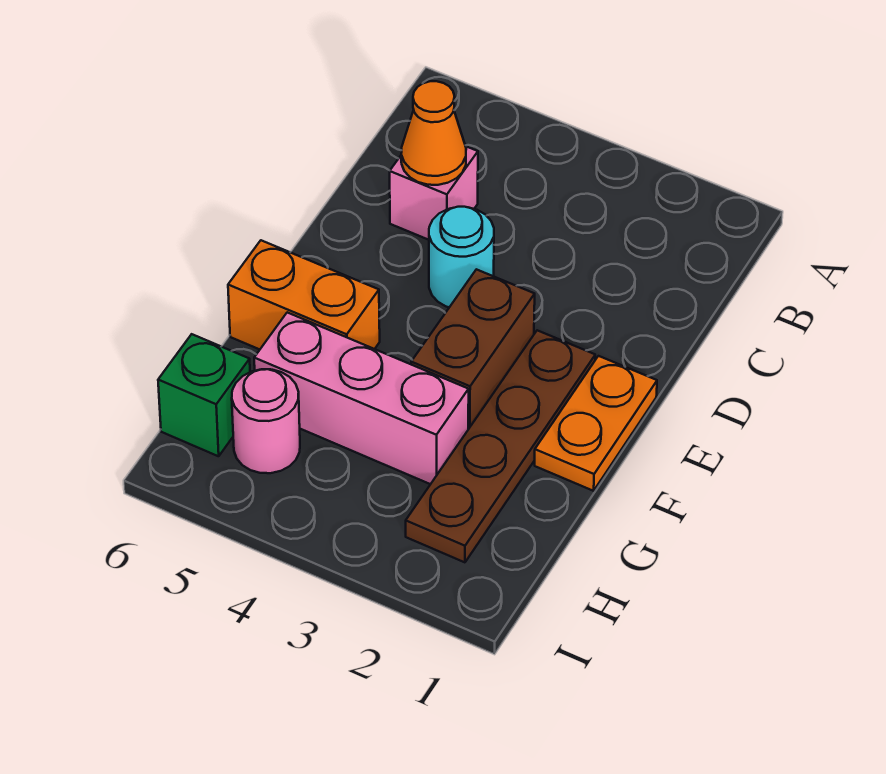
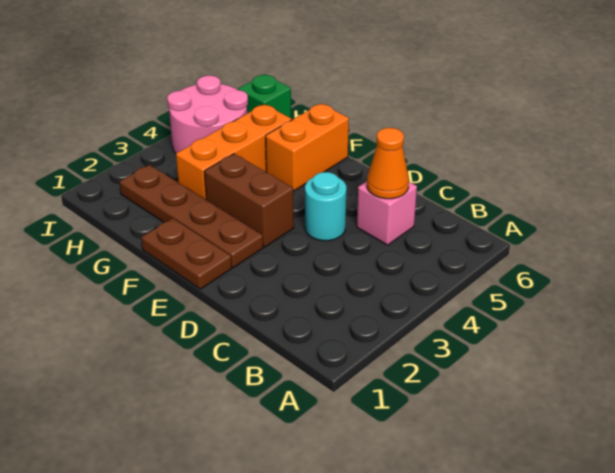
orange 1x2 plate [535,356,657,491] -> brown 1x2 plate [141,218,232,289]
pink 1x3 brick [254,312,469,484] -> orange 1x3 brick [176,104,292,199]
pink 1x1 round brick [232,369,300,473] -> pink 2x2 round brick [167,76,248,154]

